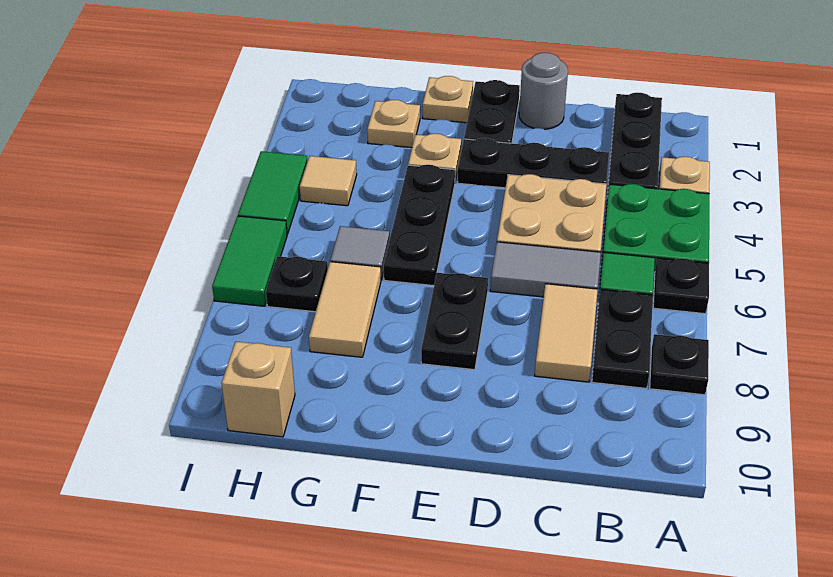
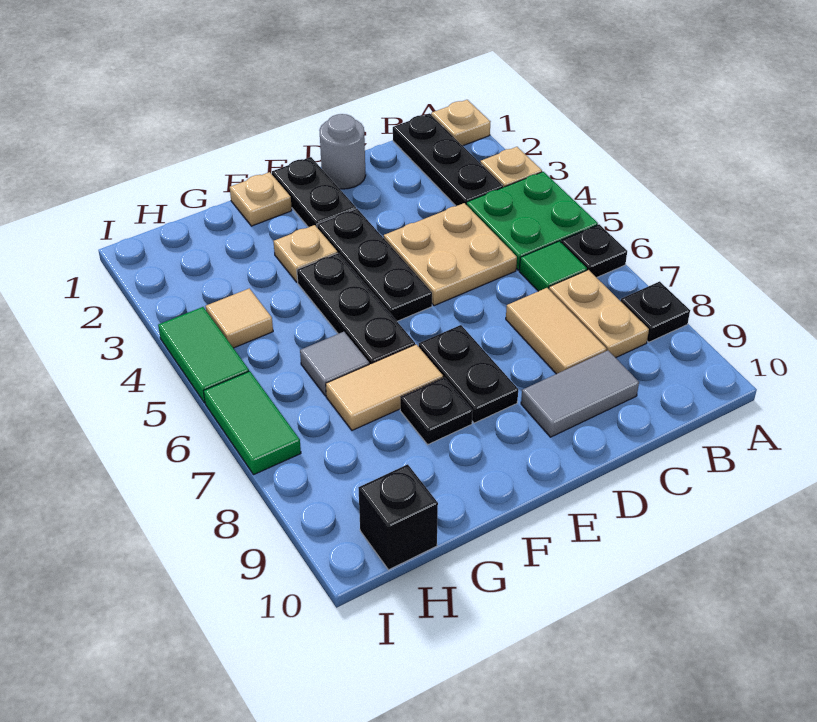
black 1x2 plate [592,289,653,388] -> tan 1x2 plate [549,270,649,358]
black 1x3 plate [457,138,609,188] -> black 1x3 plate turned to [317,209,432,321]
grey 1x2 tile [490,242,601,297] -> grey 1x2 tile moved to [521,351,639,437]
tan 1x1 plate [367,100,420,148] -> tan 1x1 plate moved to [431,100,490,146]
tan 1x2 tile [309,262,381,357] -> tan 1x2 tile turned to [326,344,443,430]
black 1x1 plate [266,256,328,312] -> black 1x1 plate moved to [400,377,473,445]
tan 1x1 brick [221,342,295,437] -> black 1x1 brick [359,464,438,570]

